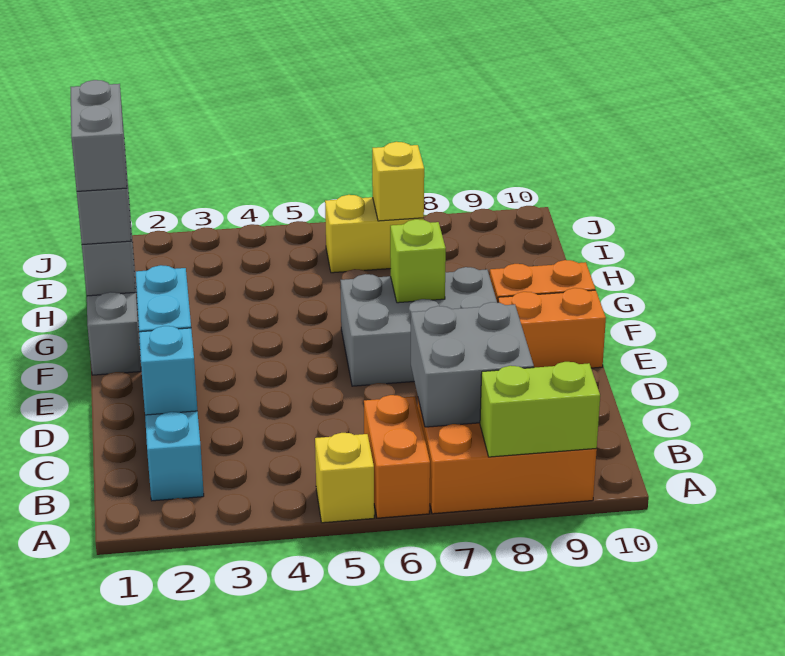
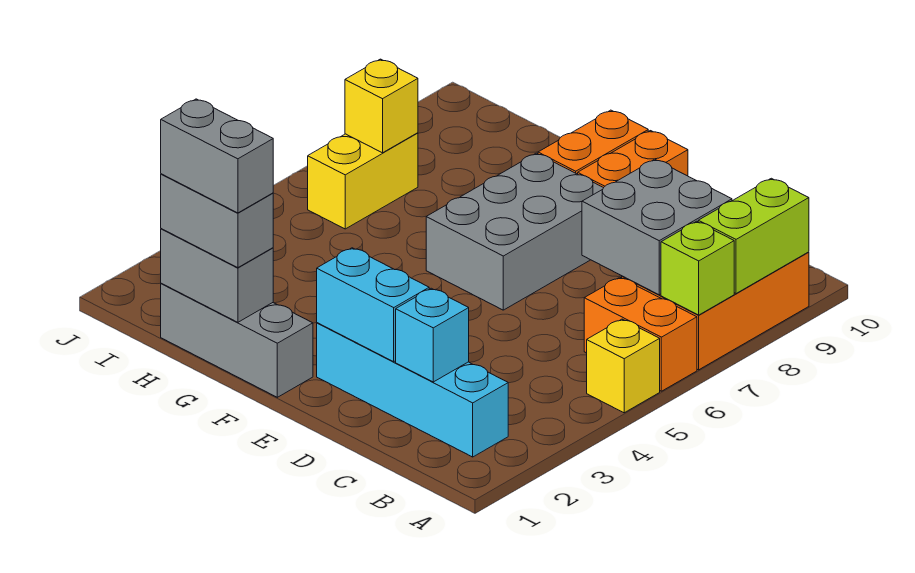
lime 1x1 brick [390,219,446,303] -> lime 1x1 brick moved to [661,221,734,315]

